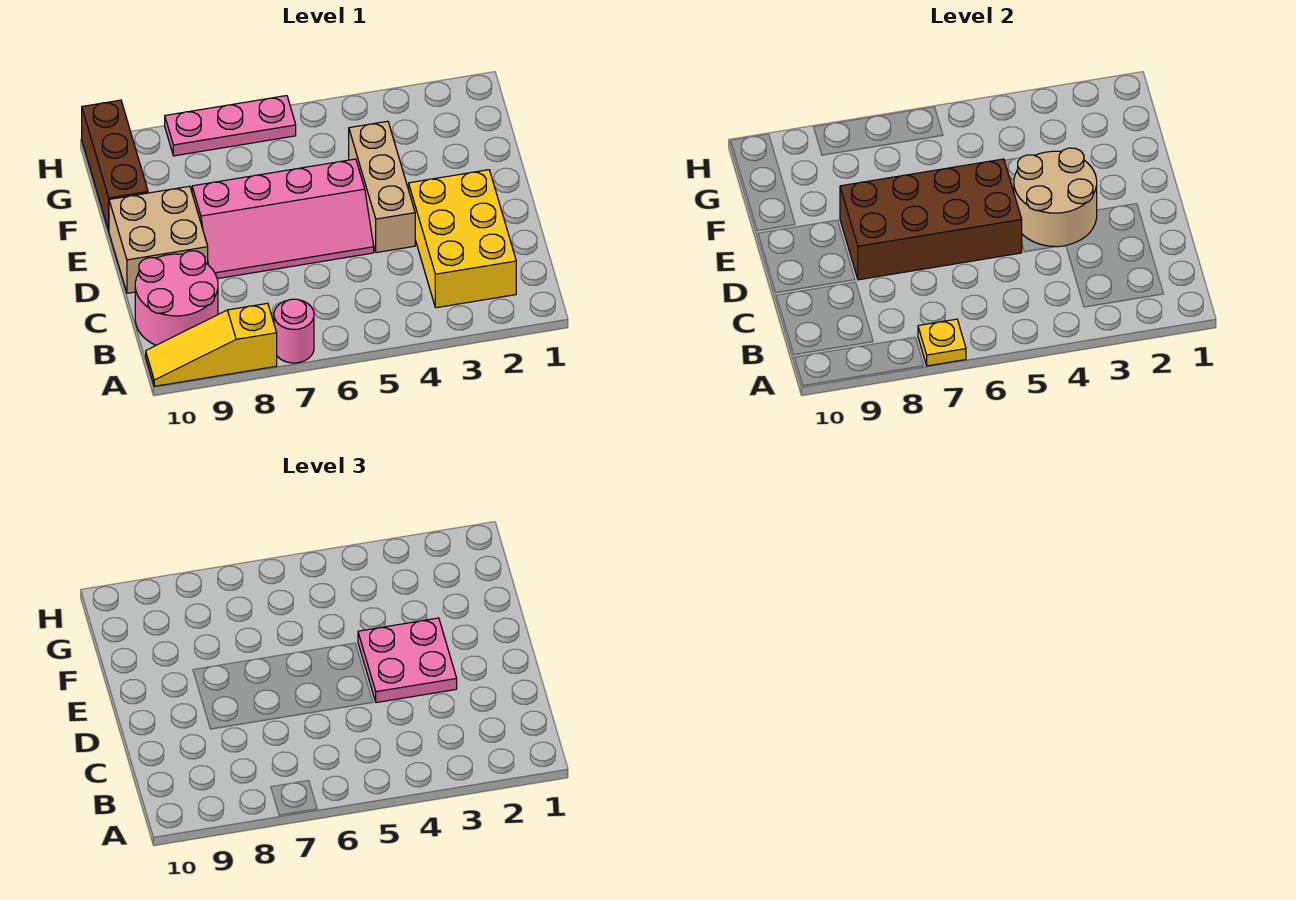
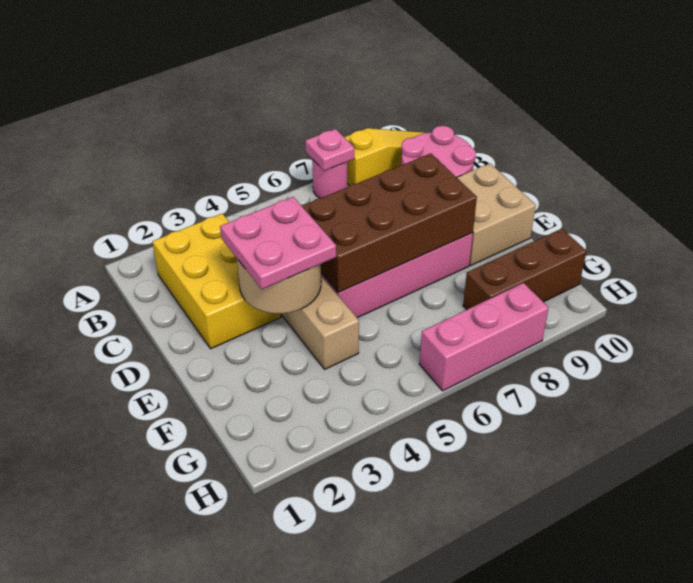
yellow 1x1 plate [918,319,966,366] -> pink 1x1 plate [305,129,354,171]
brown 1x3 brick [82,100,148,231] -> brown 1x3 brick turned to [463,229,587,310]
pink 1x3 plate [165,96,296,156] -> pink 1x3 brick [419,283,548,391]

